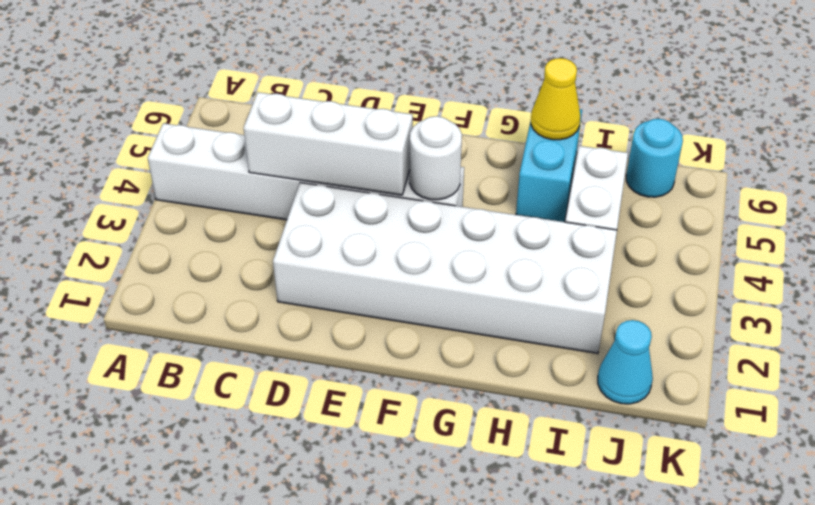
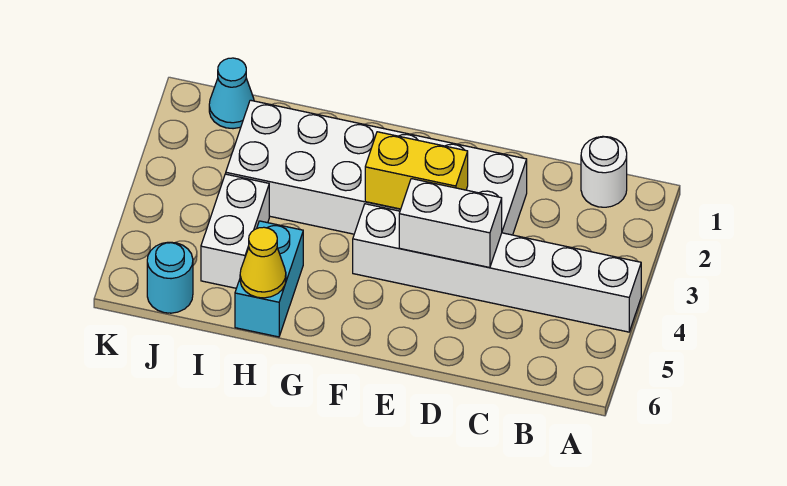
white 1x3 brick [244,92,413,195] -> white 1x2 brick [399,179,502,268]
none -> yellow 1x2 brick [365,132,468,209]
white 1x1 round brick [410,116,462,200] -> white 1x1 round brick moved to [581,136,627,207]

